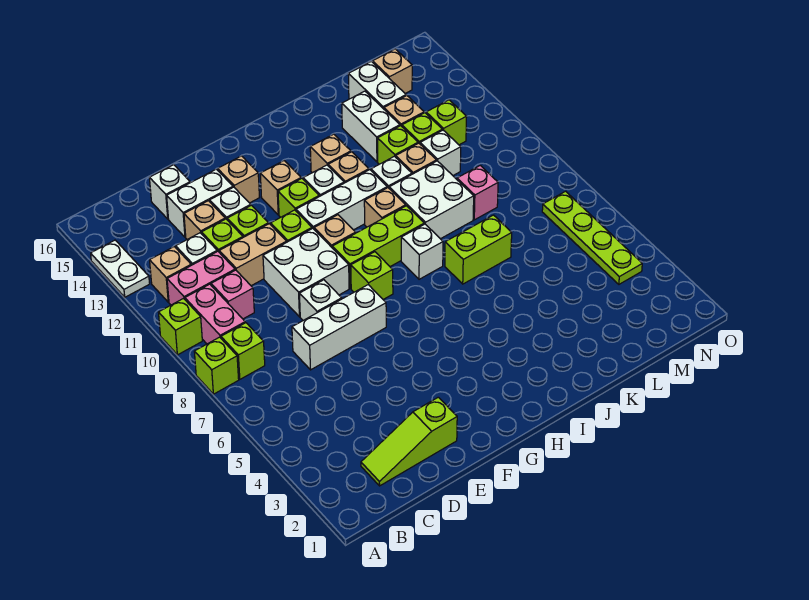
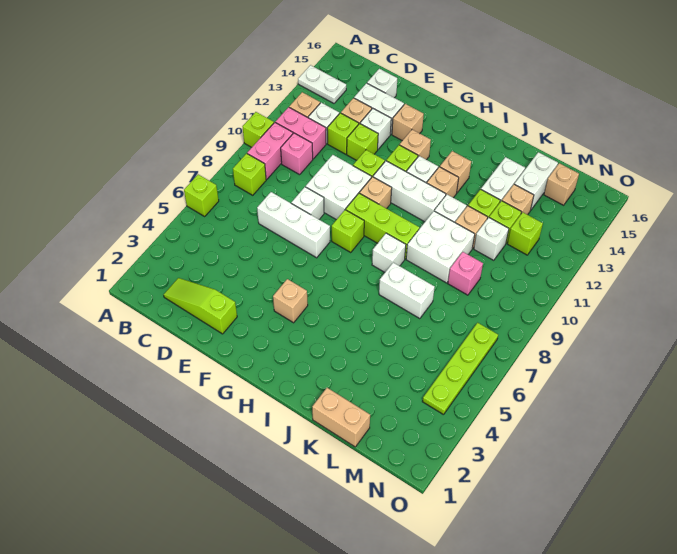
lime 1x1 brick [194,337,239,394] -> lime 1x1 brick moved to [184,174,219,216]
white 1x2 plate [91,240,150,297] -> white 1x2 plate turned to [298,65,346,103]
tan 1x2 brick [219,224,287,286] -> tan 1x2 brick moved to [312,388,370,447]
tan 1x1 brick [364,188,406,227] -> tan 1x1 brick moved to [273,279,308,323]
lime 1x2 brick [445,215,512,284] -> white 1x2 brick [379,263,435,319]

